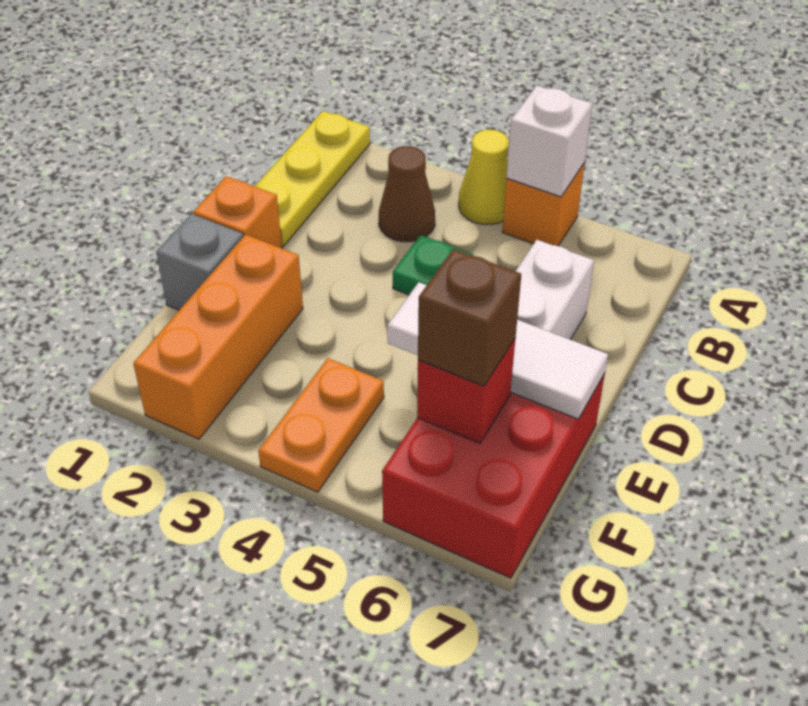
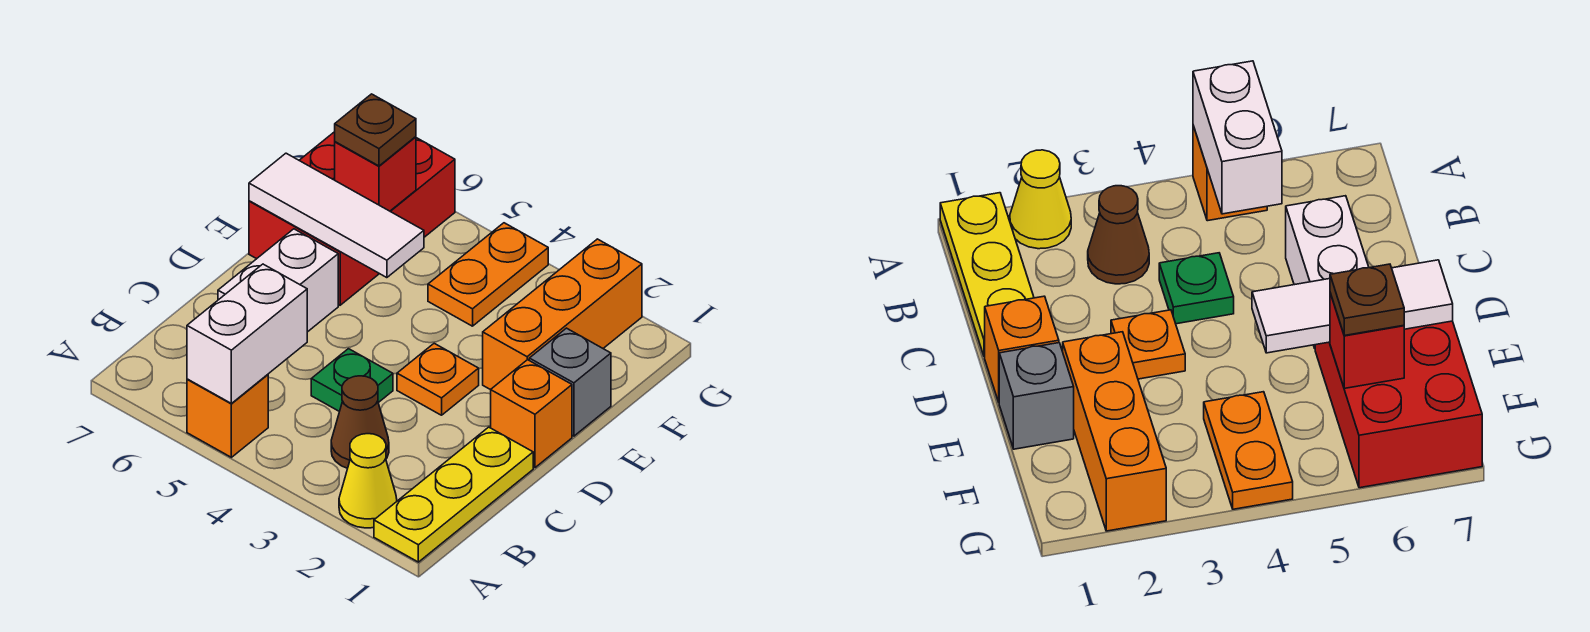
yellow 1x1 cone [459,130,509,224] -> yellow 1x1 cone moved to [339,434,397,528]
white 1x1 brick [507,86,592,197] -> white 1x2 brick [187,264,307,403]
none -> orange 1x1 plate [397,343,479,415]
brown 1x1 brick [418,249,521,386] -> brown 1x1 plate [335,94,416,166]

